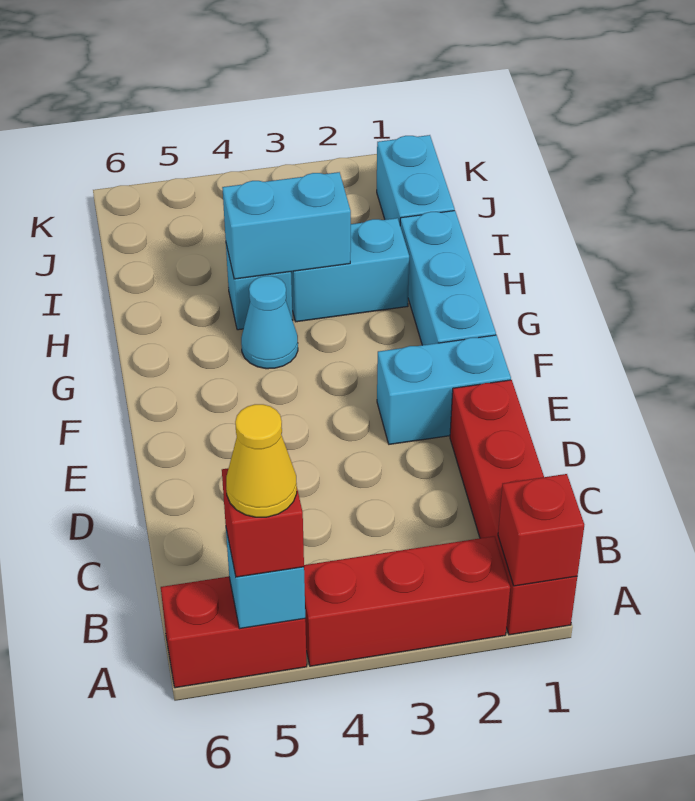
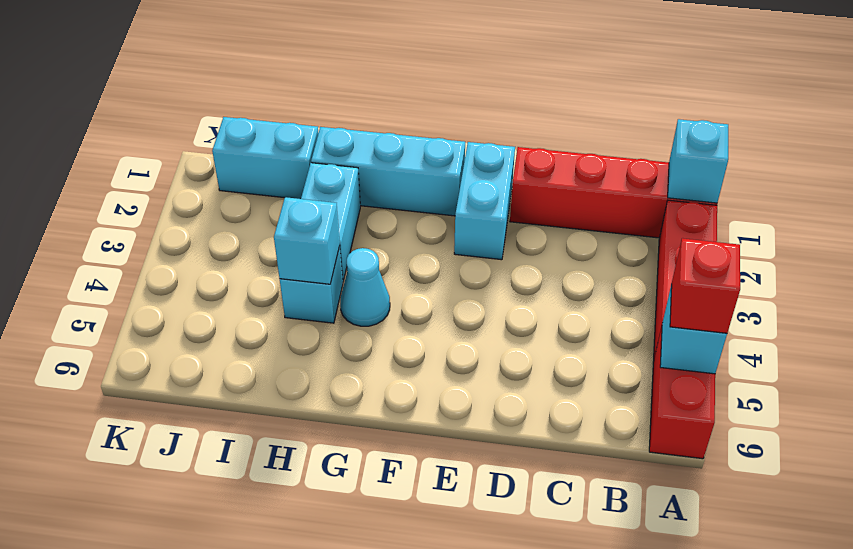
red 1x1 brick [498,474,584,586] -> cyan 1x1 brick [668,119,728,203]
yellow 1x1 cone [226,404,297,517] -> none
cyan 1x2 brick [222,172,351,279] -> cyan 1x1 brick [274,197,340,284]

